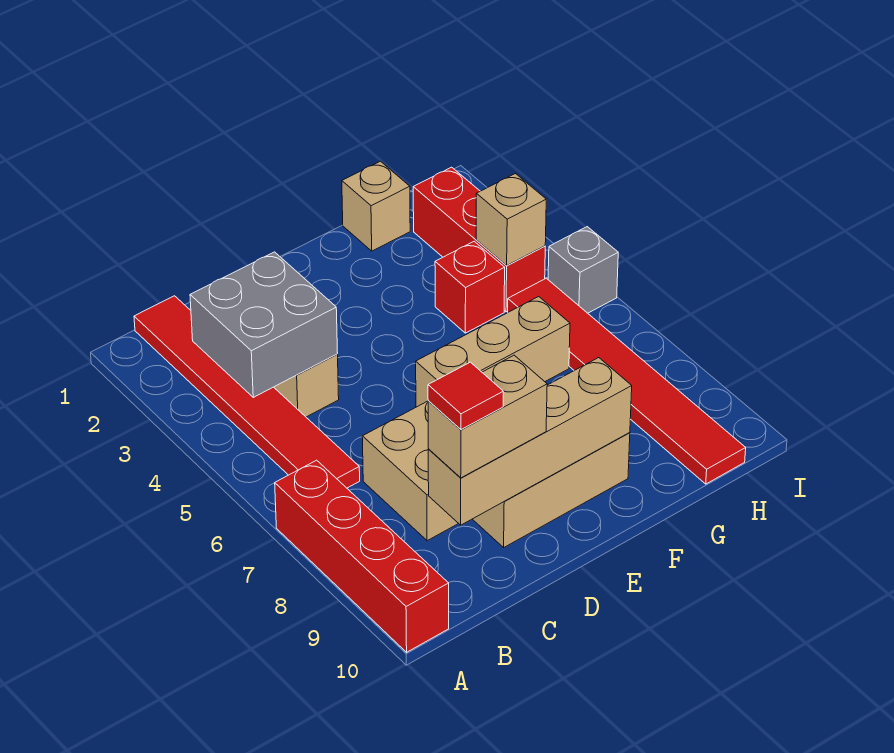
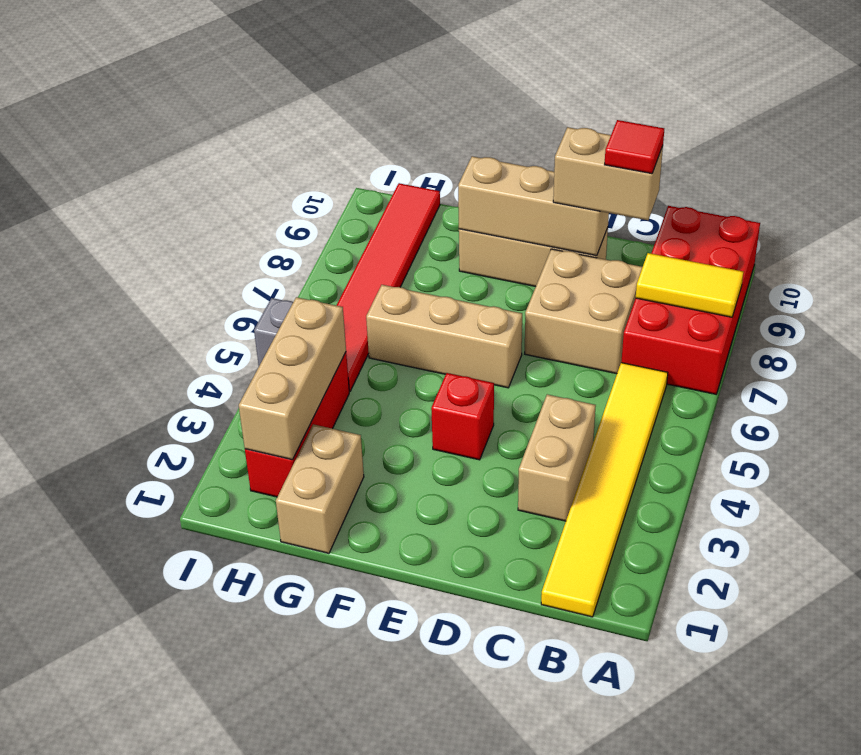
red 1x4 brick [275,460,449,652] -> red 2x4 brick [621,206,760,394]
none -> yellow 1x2 tile [636,253,743,317]
red 1x6 tile [134,296,360,488] -> yellow 1x6 tile [541,363,668,617]
grey 2x2 brick [190,252,338,397] -> none
tan 1x4 brick [428,358,632,525] -> tan 1x3 brick [458,156,609,256]
tan 1x1 brick [342,161,410,251] -> tan 1x2 brick [276,424,364,553]
red 1x1 brick [435,241,505,333] -> red 1x1 brick moved to [431,373,494,460]
tan 1x1 brick [476,174,546,266] -> tan 1x3 brick [239,297,346,460]

